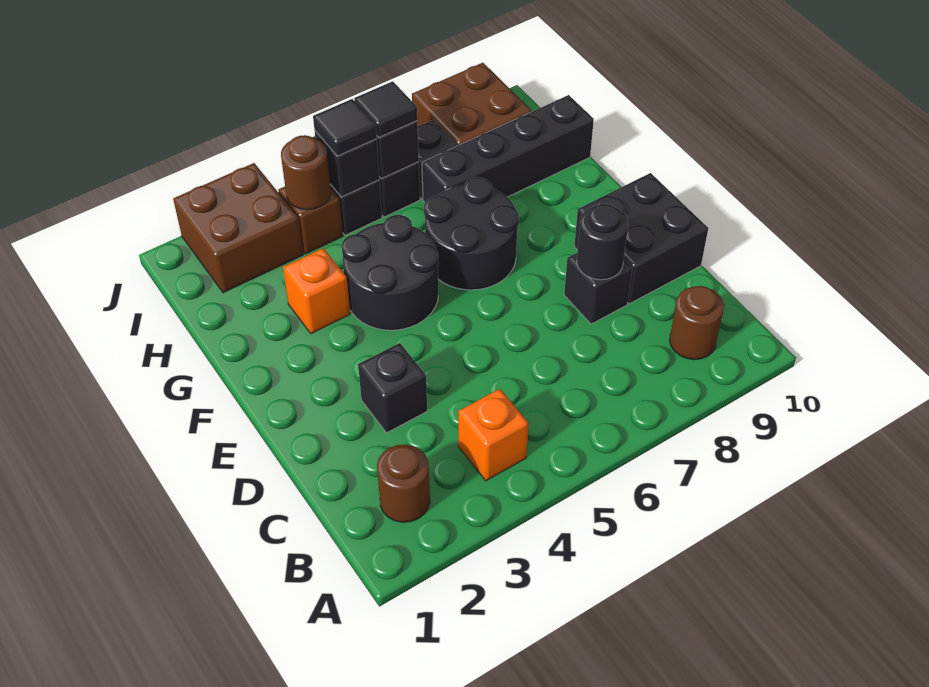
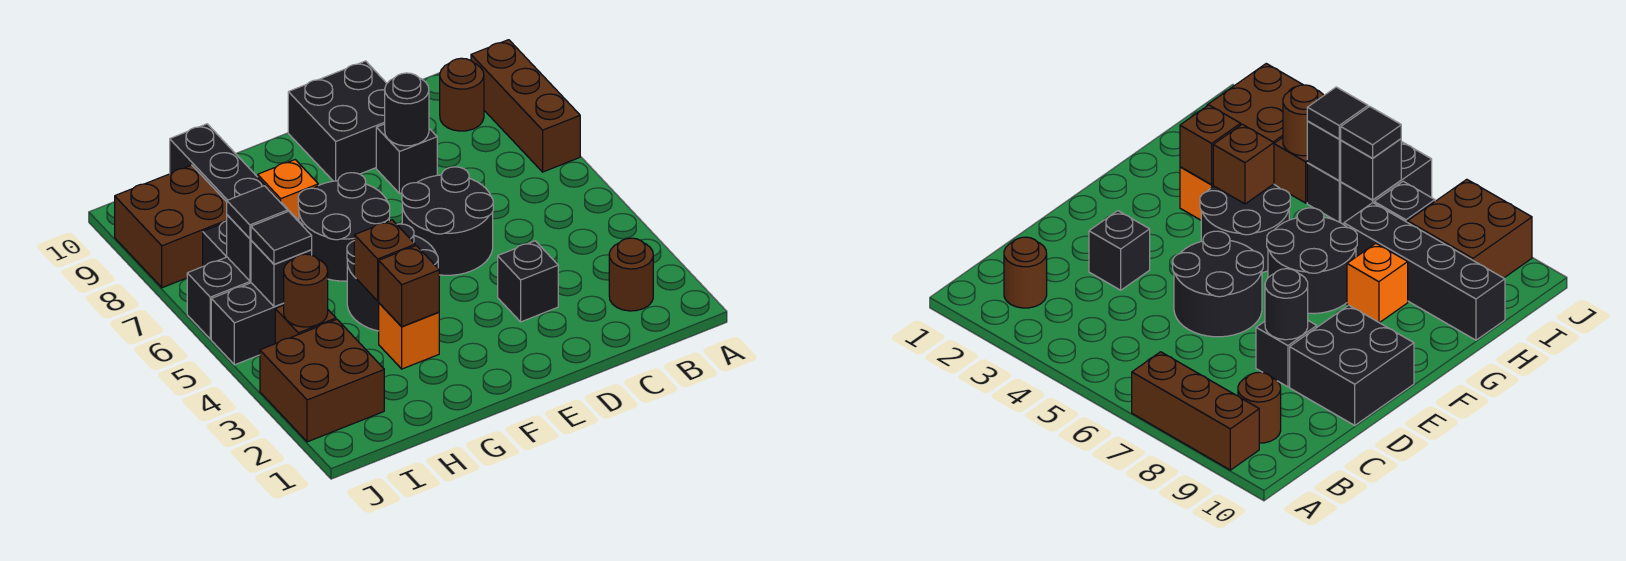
none -> brown 1x3 brick [471,40,580,172]
orange 1x1 brick [458,389,529,481] -> orange 1x1 brick moved to [258,160,318,221]
none -> black 2x2 round brick [402,167,493,275]
none -> brown 1x1 brick [379,246,439,327]
none -> brown 1x1 brick [354,220,415,301]

